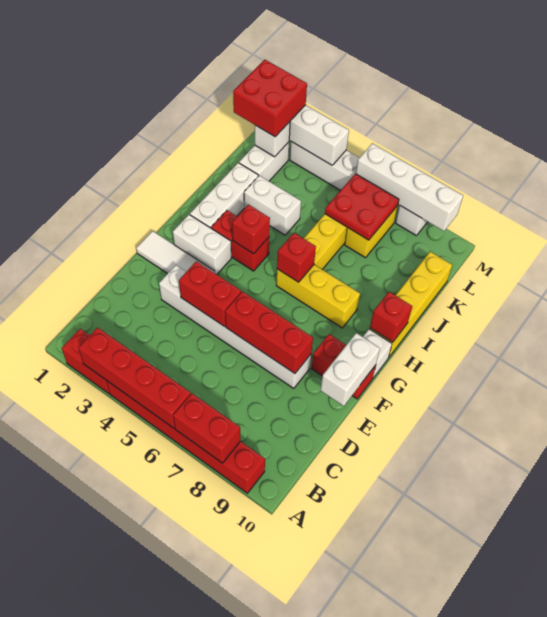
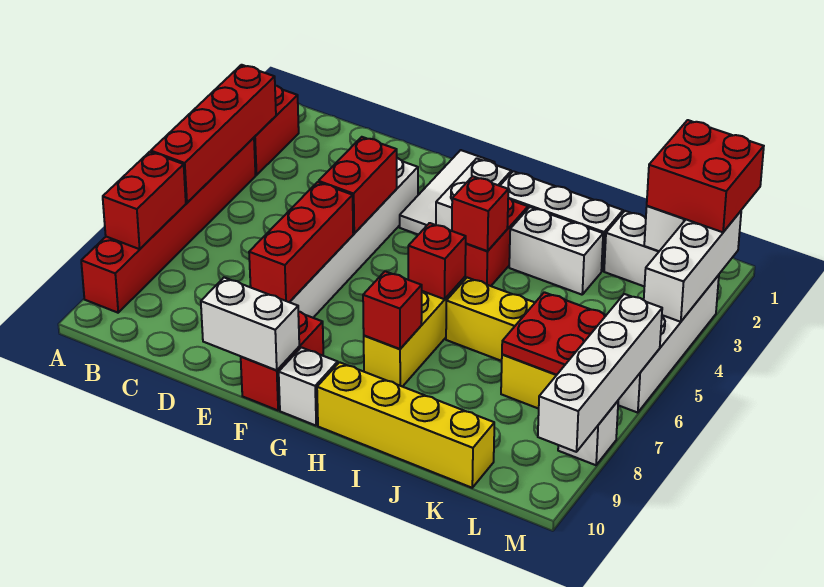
red 1x1 brick [370,292,412,342] -> red 1x1 brick moved to [363,271,422,349]
white 1x2 brick [244,175,301,235] -> white 1x2 brick turned to [509,207,603,295]

